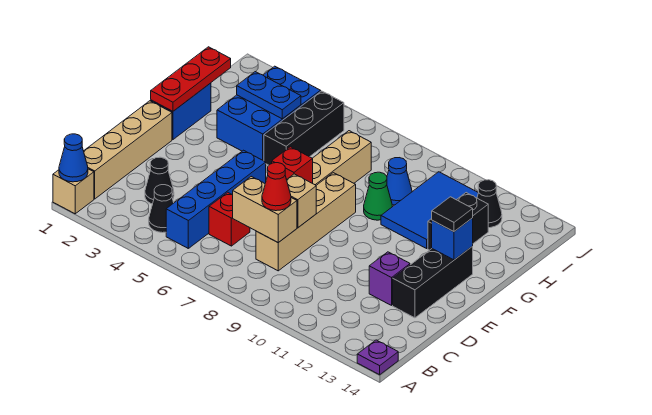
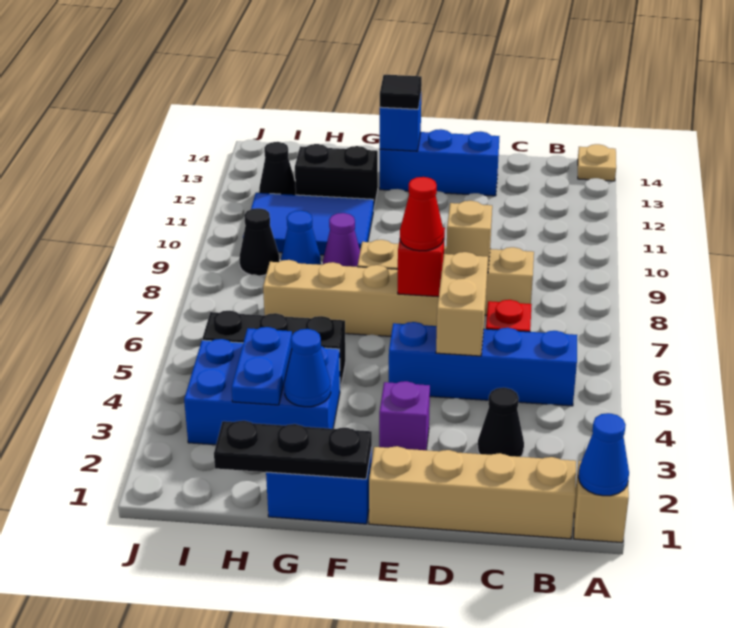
purple 1x1 plate [357,340,398,375] -> tan 1x1 plate [578,144,616,181]
black 1x1 cone [149,185,174,233] -> black 1x1 cone moved to [239,208,279,276]
tan 1x2 brick [233,177,297,243] -> tan 1x2 brick moved to [436,252,488,356]
red 1x1 cone [262,163,291,211] -> red 1x1 cone moved to [400,177,444,251]
purple 1x1 brick [369,252,410,305] -> purple 1x1 brick moved to [379,381,430,450]
black 1x3 brick [393,246,473,318] -> blue 1x3 brick [380,129,499,196]
red 1x3 plate [151,47,231,111] -> black 1x3 plate [214,421,372,479]
none -> blue 1x1 cone [284,329,331,407]
green 1x1 cone [364,172,392,220] -> purple 1x1 cone [323,213,360,267]

